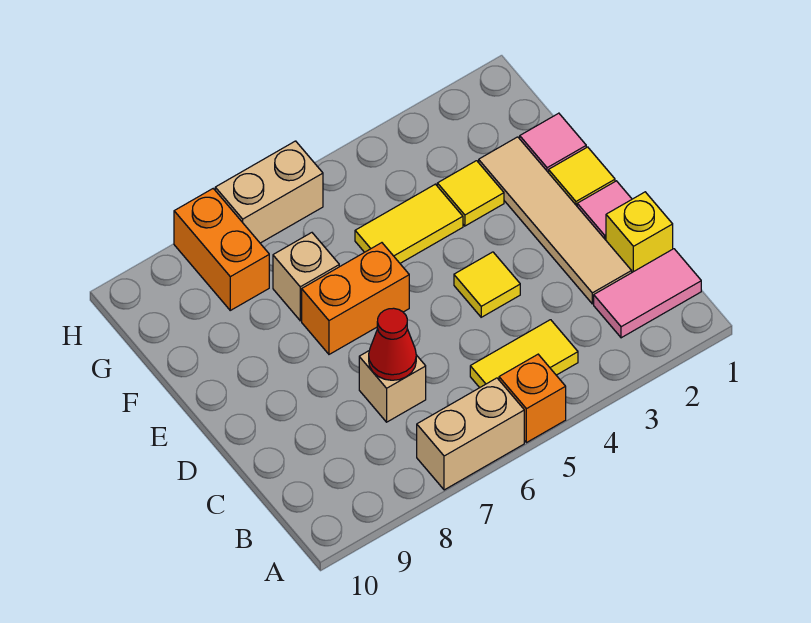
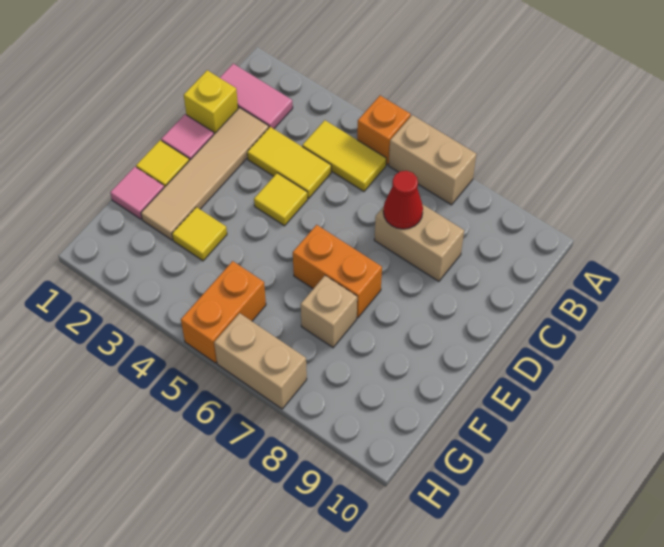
tan 1x1 brick [359,351,426,422] -> tan 1x2 brick [374,204,464,281]
yellow 1x2 tile [355,184,463,263] -> yellow 1x2 tile moved to [247,127,331,198]
orange 1x2 brick [174,189,269,310] -> orange 1x2 brick moved to [181,261,266,363]

